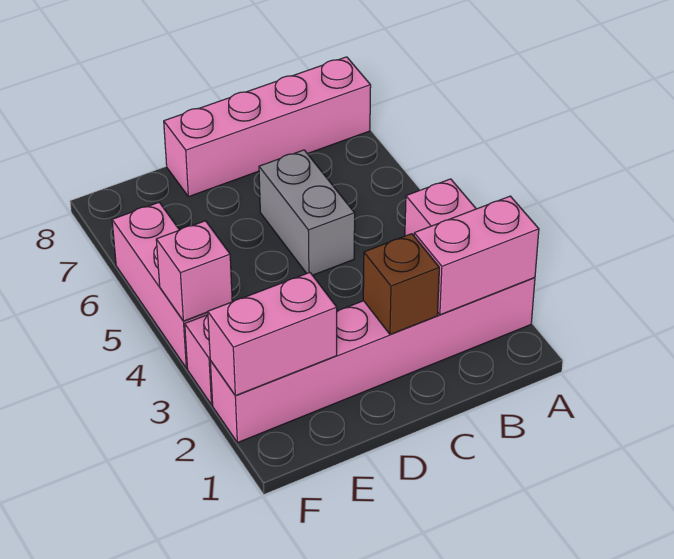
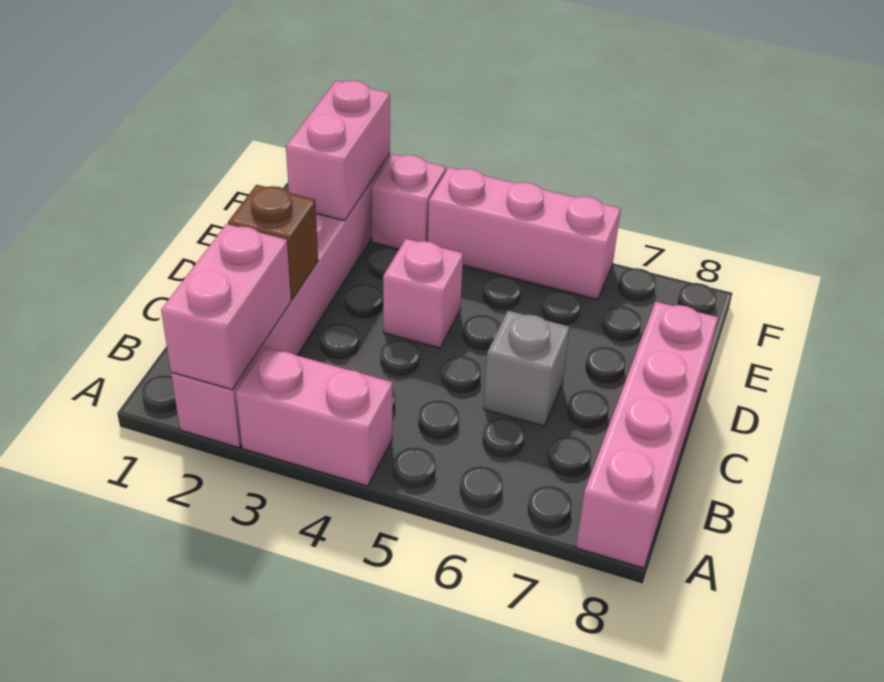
grey 1x2 brick [259,150,355,275] -> grey 1x1 brick [484,311,569,426]
pink 1x1 brick [156,221,232,321] -> pink 1x1 brick moved to [383,239,463,348]

